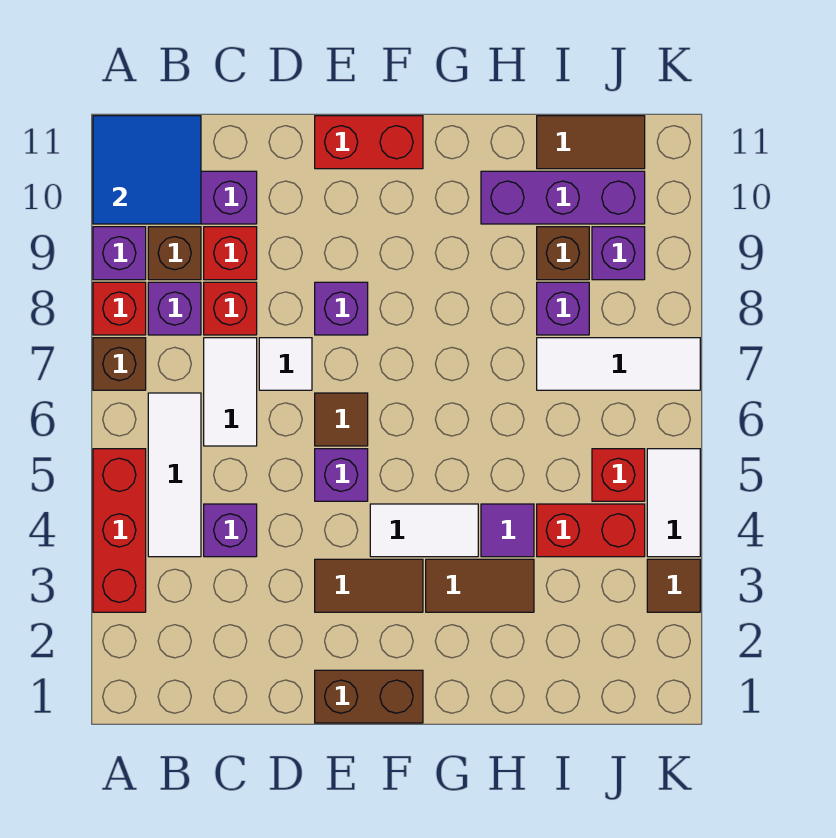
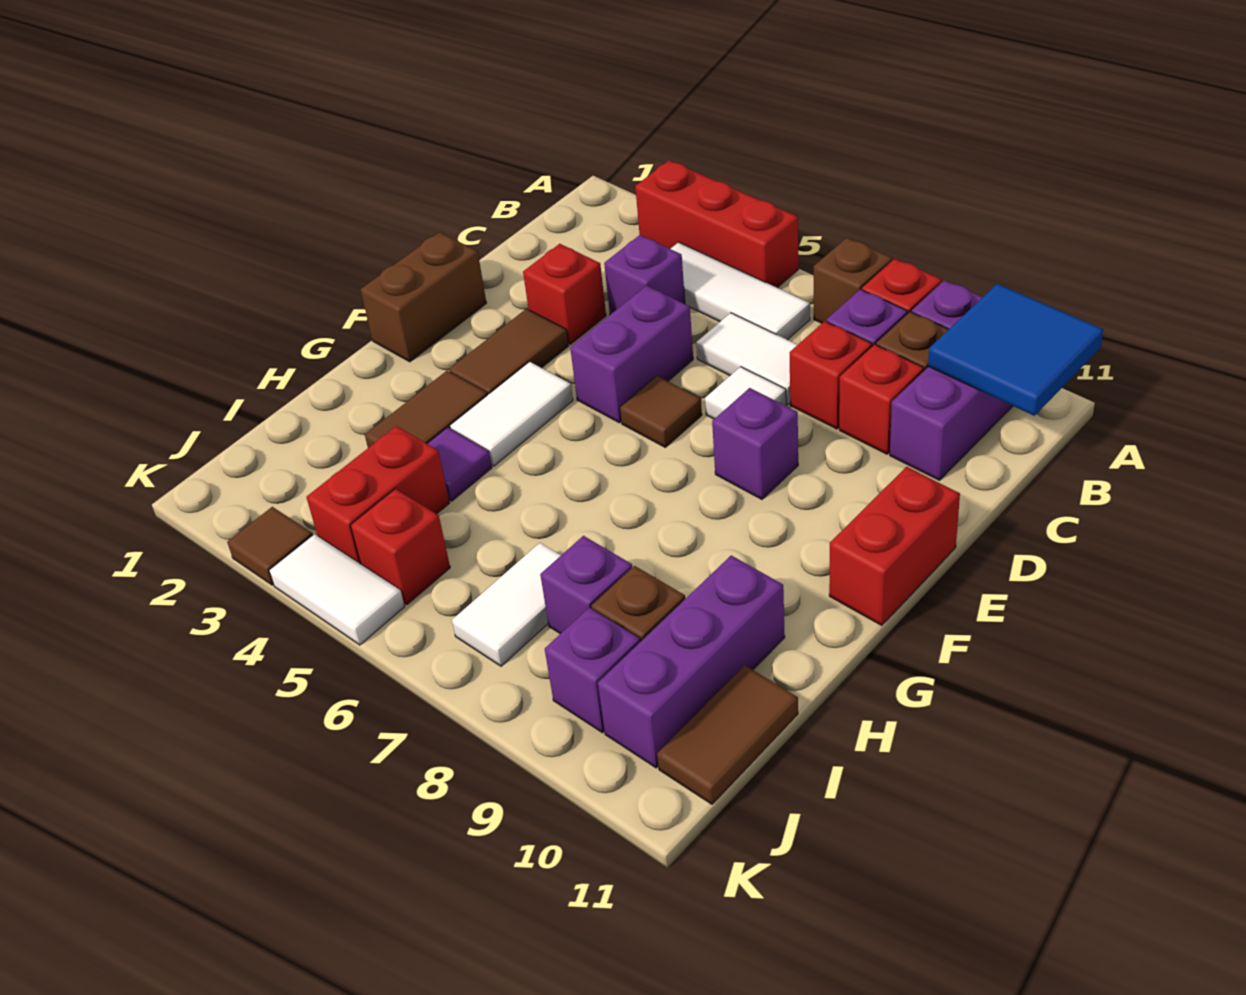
none -> red 1x1 brick [523,244,606,344]
purple 1x1 brick [315,449,368,501] -> purple 1x2 brick [570,286,693,423]
white 1x3 tile [537,338,700,390] -> white 1x2 tile [452,543,561,666]

